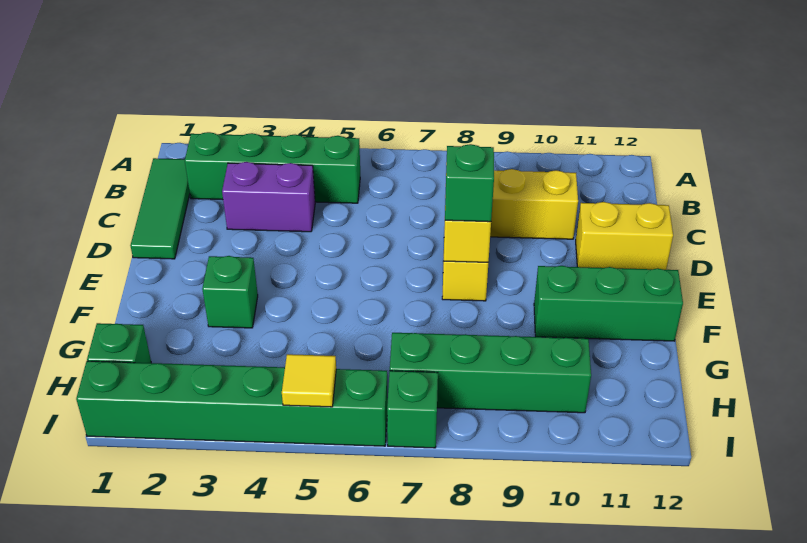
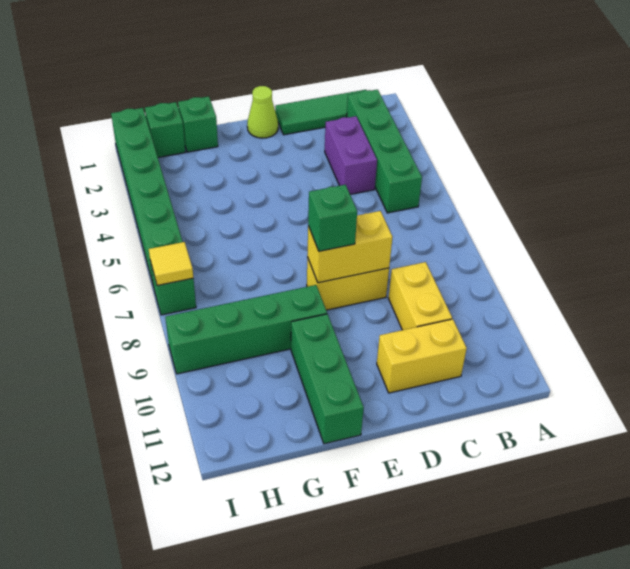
yellow 1x2 brick [576,202,673,270] -> yellow 1x2 brick turned to [377,319,467,393]
none -> lime 1x1 cone [247,86,278,138]
green 1x1 brick [202,256,258,328] -> green 1x1 brick moved to [178,96,218,152]
green 1x4 brick [390,333,591,413] -> green 1x4 brick turned to [165,285,327,374]
yellow 1x1 tile [282,354,336,407] -> yellow 1x1 tile moved to [149,242,193,286]

